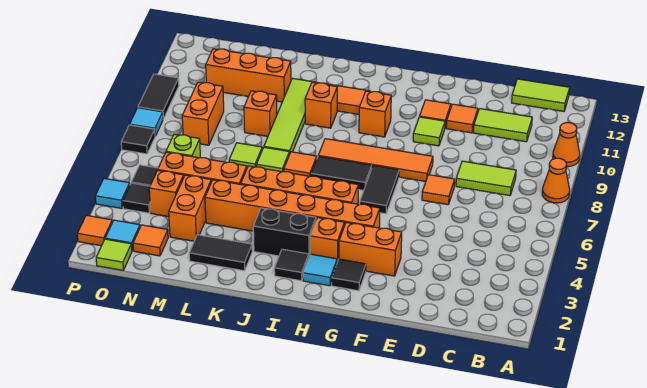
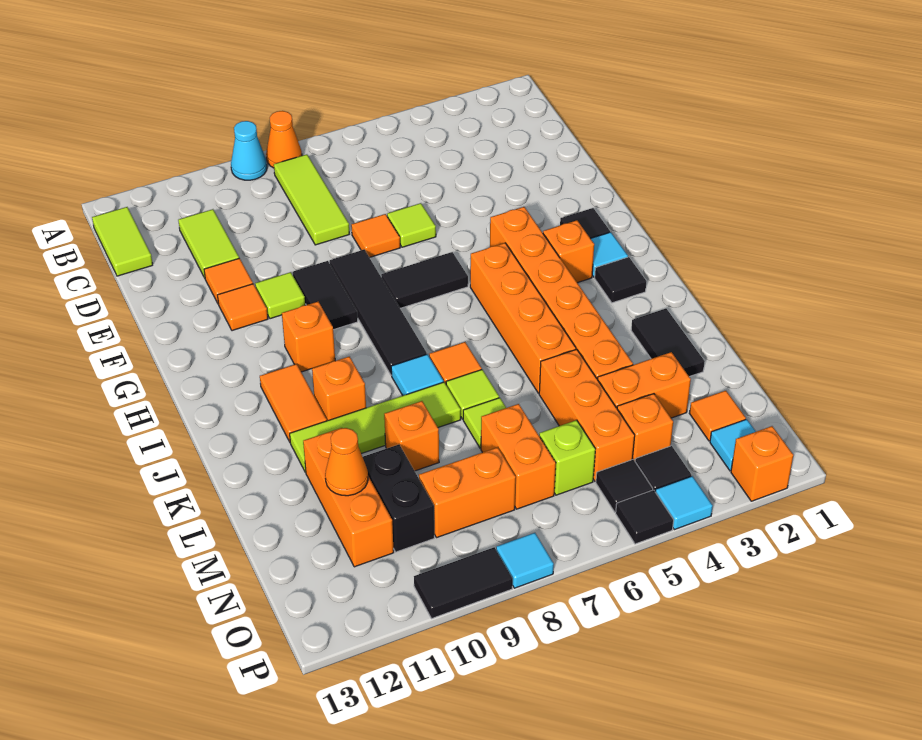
none -> cyan 1x1 cone [231,121,267,180]
orange 1x1 cone [553,123,580,167] -> orange 1x1 cone moved to [325,428,368,496]
lime 1x2 tile [456,161,516,196] -> lime 1x3 tile [274,154,349,245]
orange 1x2 brick [339,223,402,276] -> orange 1x2 brick moved to [481,404,556,509]
orange 1x4 tile [318,139,433,182] -> black 1x4 tile [330,250,427,375]
black 1x2 tile [311,156,372,190] -> black 1x2 tile moved to [293,261,358,330]
black 1x2 brick [253,208,316,256] -> black 1x2 brick moved to [363,445,434,552]
none -> cyan 1x1 tile [391,354,444,396]
lime 1x1 tile [96,239,132,270] -> lime 1x1 tile moved to [387,203,436,247]
orange 1x1 tile [77,215,112,246] -> orange 1x1 brick [731,426,793,501]
black 1x1 tile [121,125,155,154] -> black 1x1 tile moved to [616,490,674,544]

